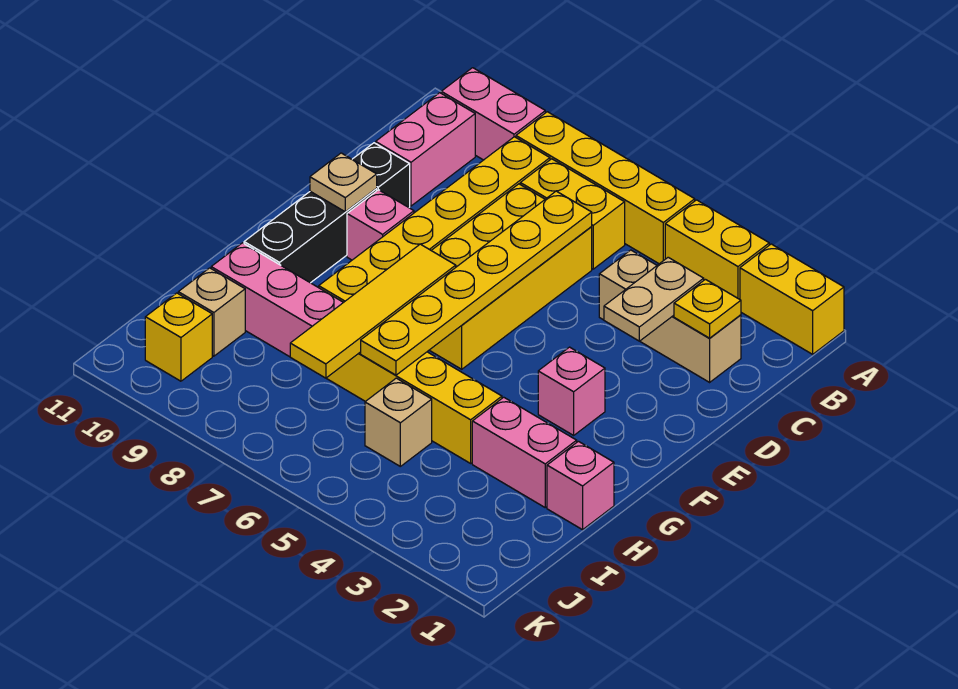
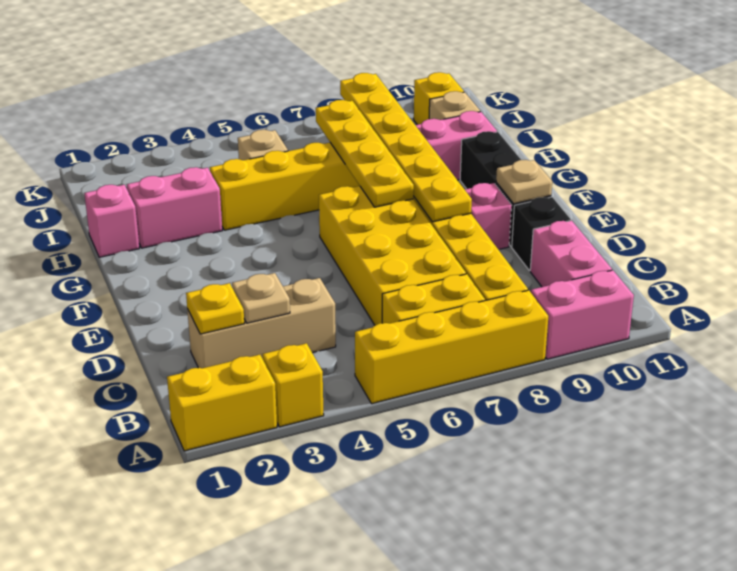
yellow 1x2 brick [665,200,769,299] -> yellow 1x1 brick [263,343,324,427]
tan 1x2 plate [604,257,704,341] -> tan 1x1 plate [232,273,290,323]
yellow 1x6 plate [361,191,592,375] -> yellow 1x6 plate moved to [340,73,472,222]
pink 1x1 brick [538,347,605,435] -> none
yellow 1x4 tile [290,244,456,378] -> yellow 1x4 plate [316,100,414,207]

